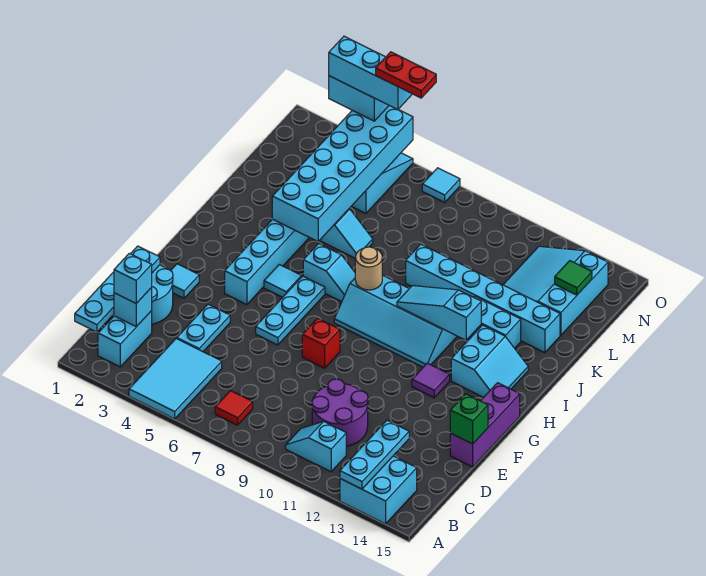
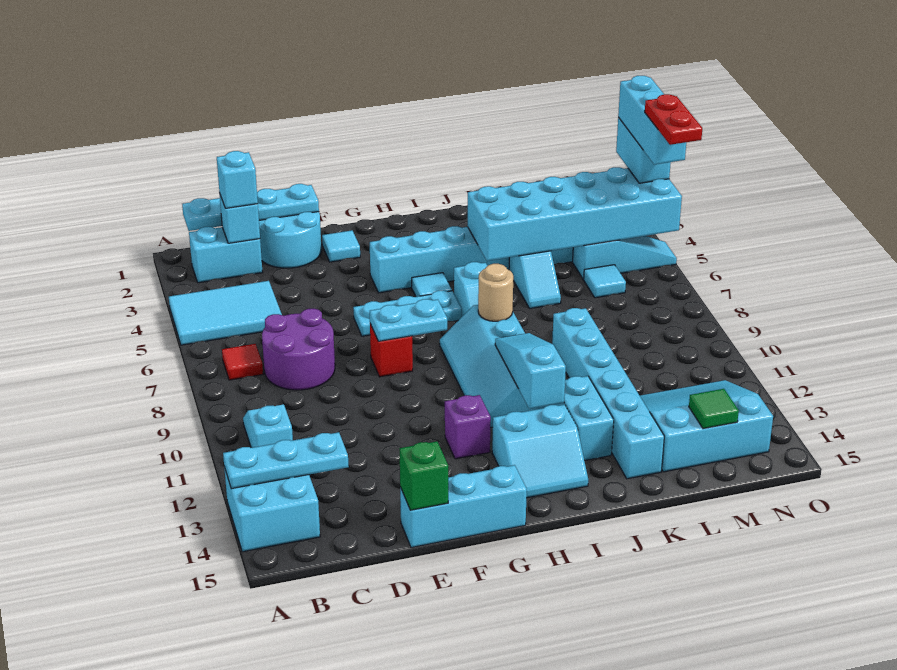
purple 2x2 round brick [312,379,368,446] -> purple 2x2 round brick moved to [262,309,335,390]
cyan 1x2 plate [177,304,230,352] -> cyan 1x2 plate moved to [370,299,447,341]
purple 1x3 brick [450,383,520,467] -> cyan 1x3 brick [400,465,527,548]
purple 1x1 tile [412,363,450,398] -> purple 1x1 brick [445,395,491,459]
cyan 1x1 tile [422,168,460,202] -> cyan 1x1 tile moved to [583,265,626,298]

